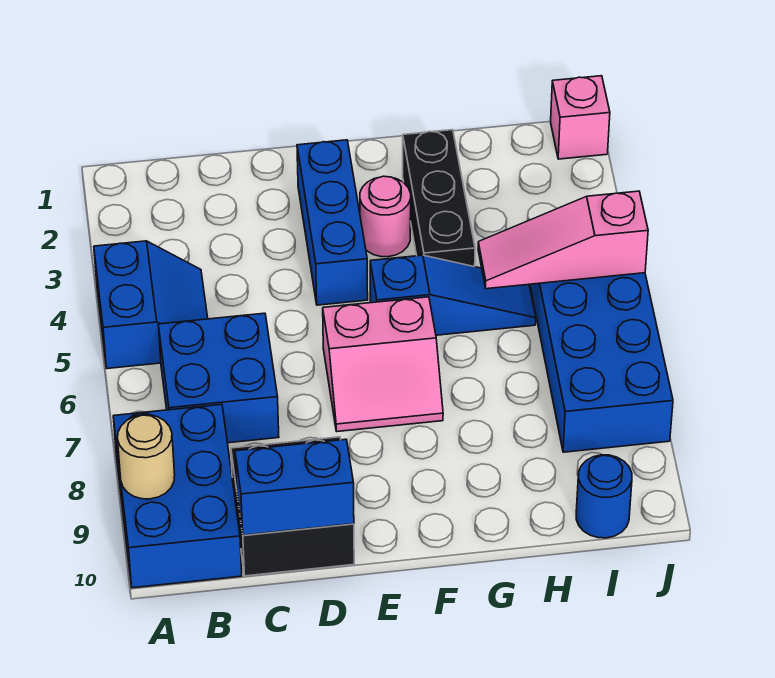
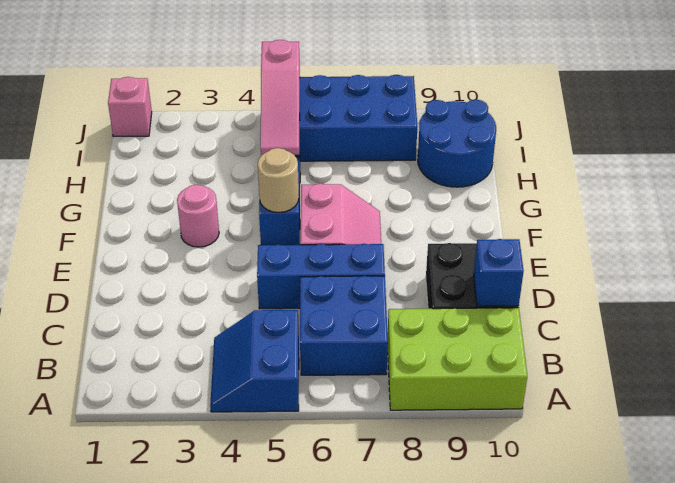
blue 2x2 slope [94,241,208,369] -> blue 2x2 slope turned to [210,310,299,412]
blue 2x3 brick [113,404,242,588] -> lime 2x3 brick [388,308,527,410]
tan 1x1 round brick [118,415,175,499] -> tan 1x1 round brick moved to [258,148,299,213]
blue 1x2 brick [235,439,354,535] -> blue 1x1 brick [474,239,524,306]
blue 1x3 brick [297,140,368,305] -> blue 1x3 brick moved to [257,244,385,309]
black 1x3 brick [403,130,475,267] -> none
blue 1x1 round brick [576,455,632,538] -> blue 2x2 round brick [418,100,496,187]

